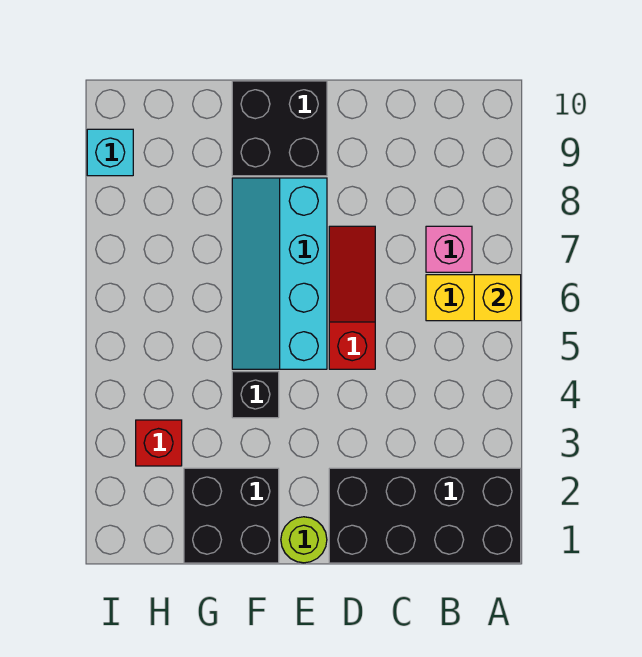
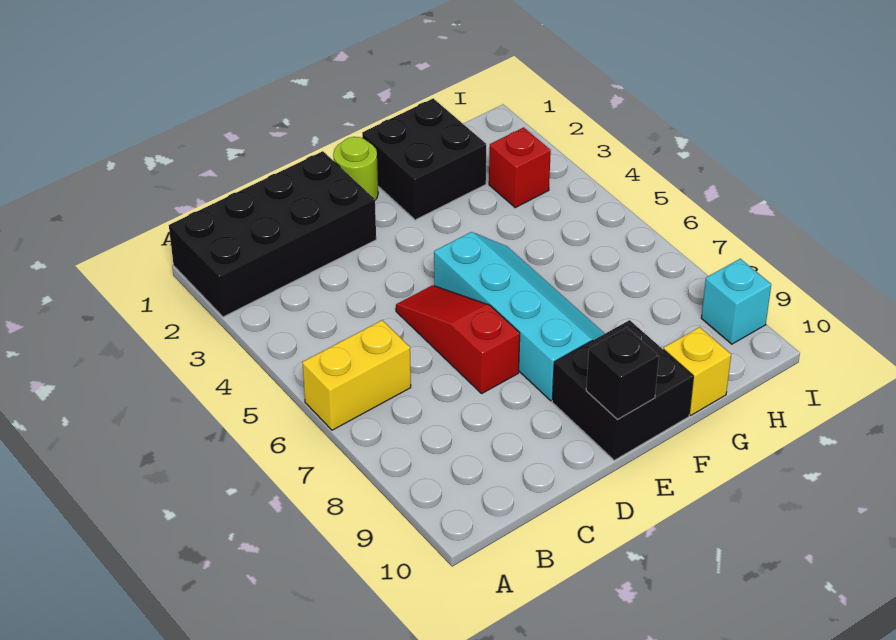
yellow 1x1 brick [474,275,521,321] -> yellow 1x1 brick moved to [664,327,731,415]
pink 1x1 brick [426,226,472,272] -> none
red 1x3 slope [329,226,375,369] -> red 1x3 slope turned to [396,285,520,393]
black 1x1 brick [232,372,279,418] -> black 1x1 brick moved to [586,328,659,419]

